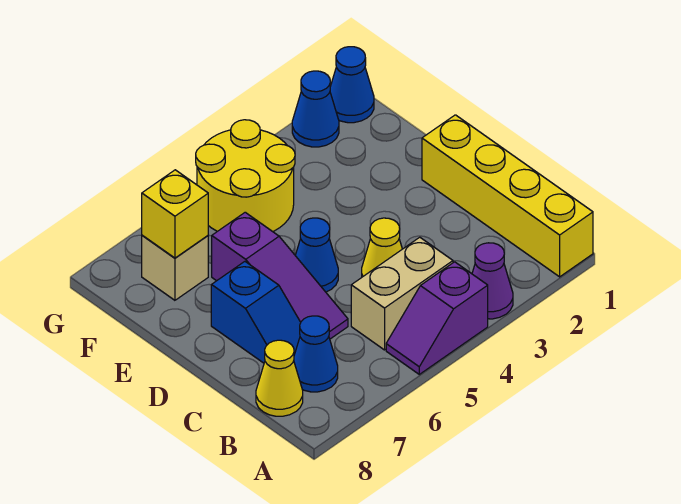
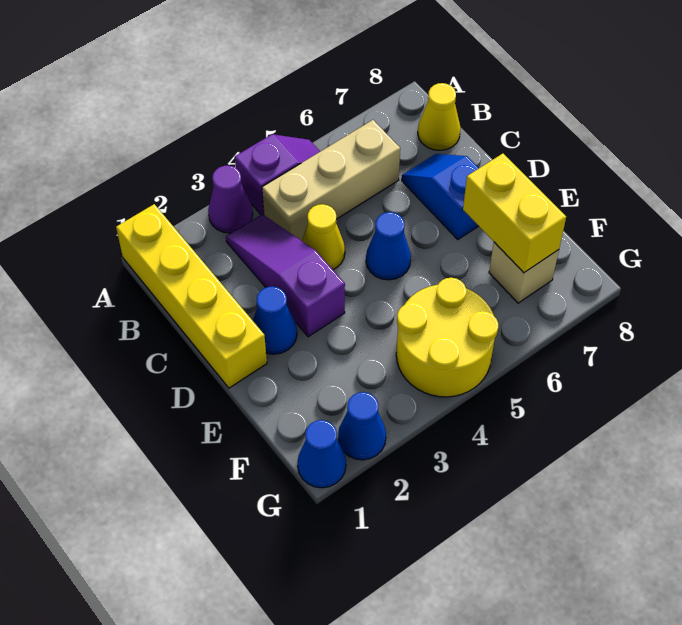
tan 1x2 brick [351,237,453,350] -> tan 1x3 brick [262,120,400,241]
blue 1x1 cone [294,316,338,392] -> blue 1x1 cone moved to [253,287,297,354]
purple 1x3 slope [212,212,348,339] -> purple 1x3 slope moved to [226,214,345,337]
yellow 1x1 brick [142,170,208,258] -> yellow 1x2 brick [463,154,566,273]

